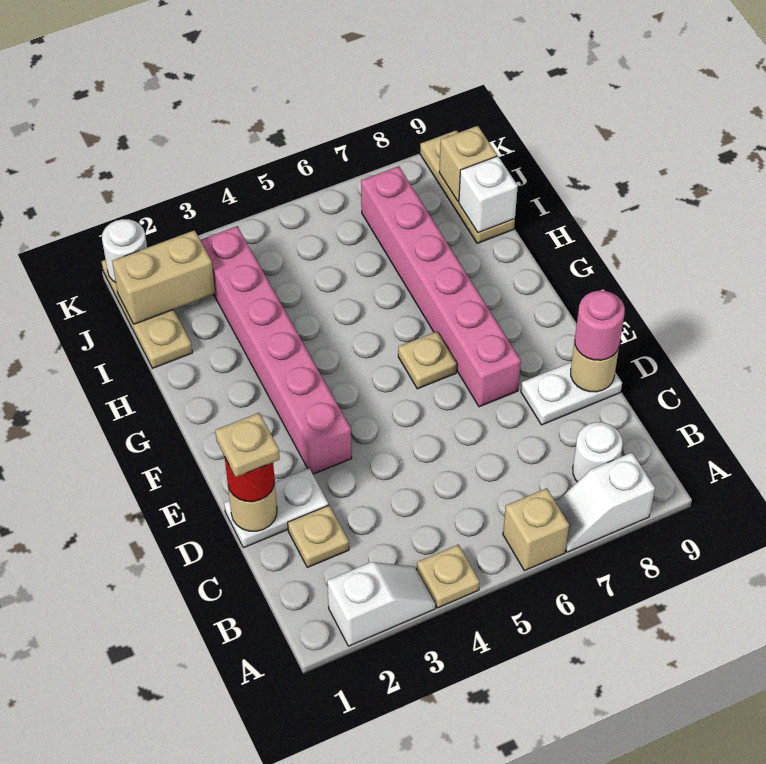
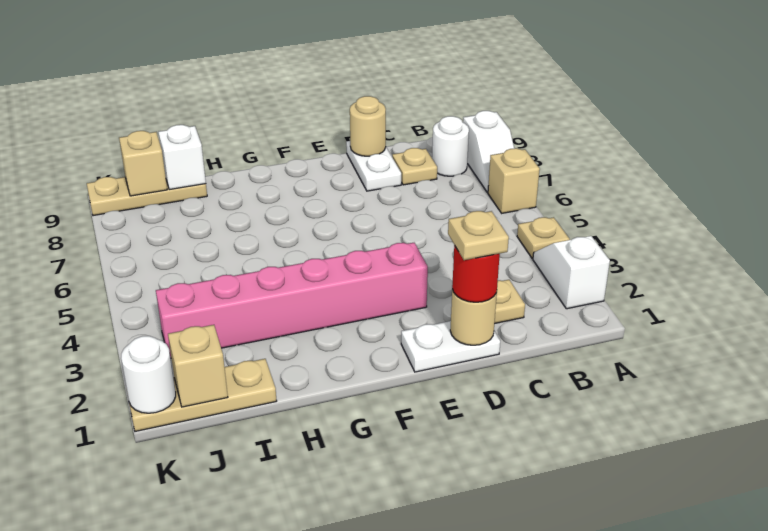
white 1x2 plate [224,468,328,548] -> white 1x2 plate turned to [401,321,500,372]
pink 1x1 round brick [575,291,625,360] -> none
pink 1x6 brick [361,166,521,407] -> none
tan 1x1 plate [398,331,457,389] -> tan 1x1 plate moved to [392,148,437,185]
tan 1x2 brick [112,230,215,324] -> tan 1x1 brick [168,325,228,407]

